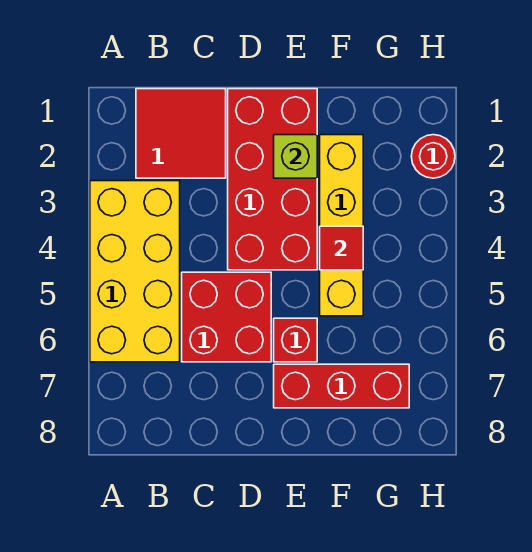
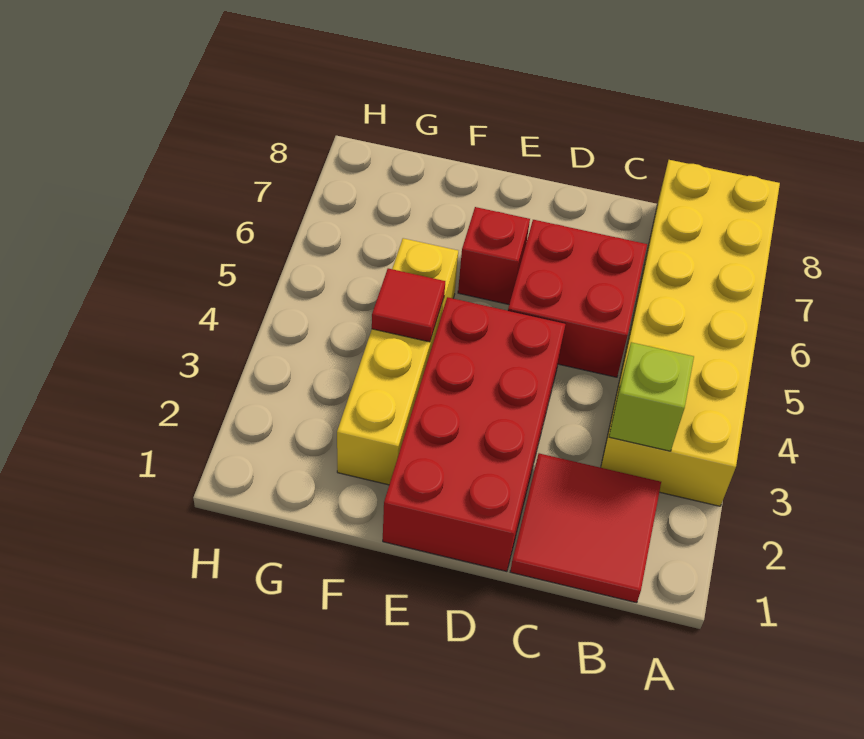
yellow 2x4 brick [90,181,180,362] -> yellow 2x6 brick [601,160,780,506]
lime 1x1 brick [274,135,317,178] -> lime 1x1 brick moved to [609,342,694,451]
red 1x3 brick [274,364,409,408] -> none
red 1x1 round brick [411,135,455,178] -> none

